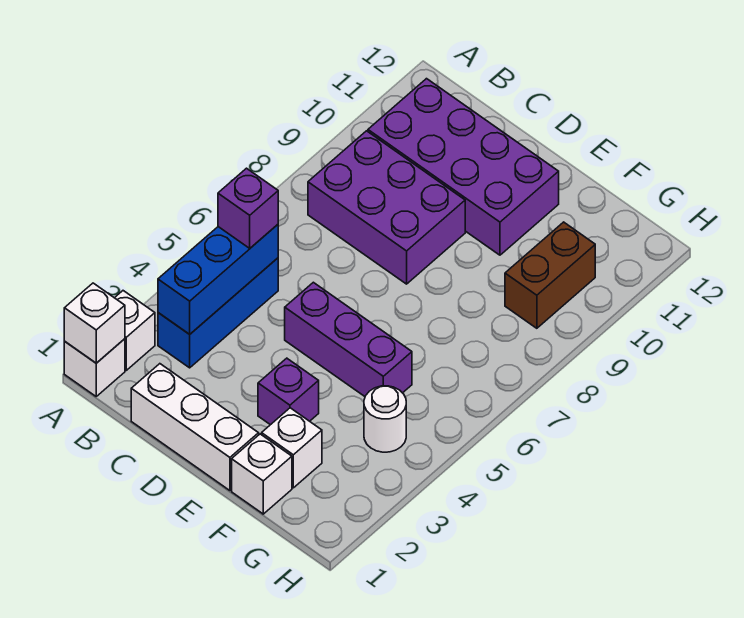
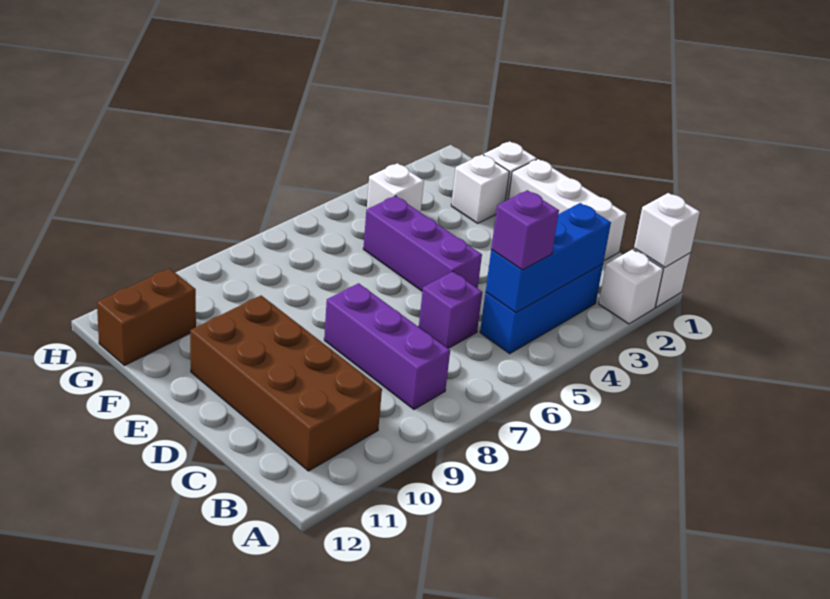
purple 2x3 brick [308,131,465,284] -> purple 1x3 brick [324,283,450,409]
purple 2x4 brick [368,79,559,255] -> brown 2x4 brick [190,296,382,471]
purple 1x1 brick [258,358,319,425] -> purple 1x1 brick moved to [419,272,482,349]
white 1x1 round brick [364,386,406,452] -> white 1x1 brick [367,163,424,213]
brown 1x2 brick [505,222,595,328] -> brown 1x2 brick moved to [97,268,196,366]

